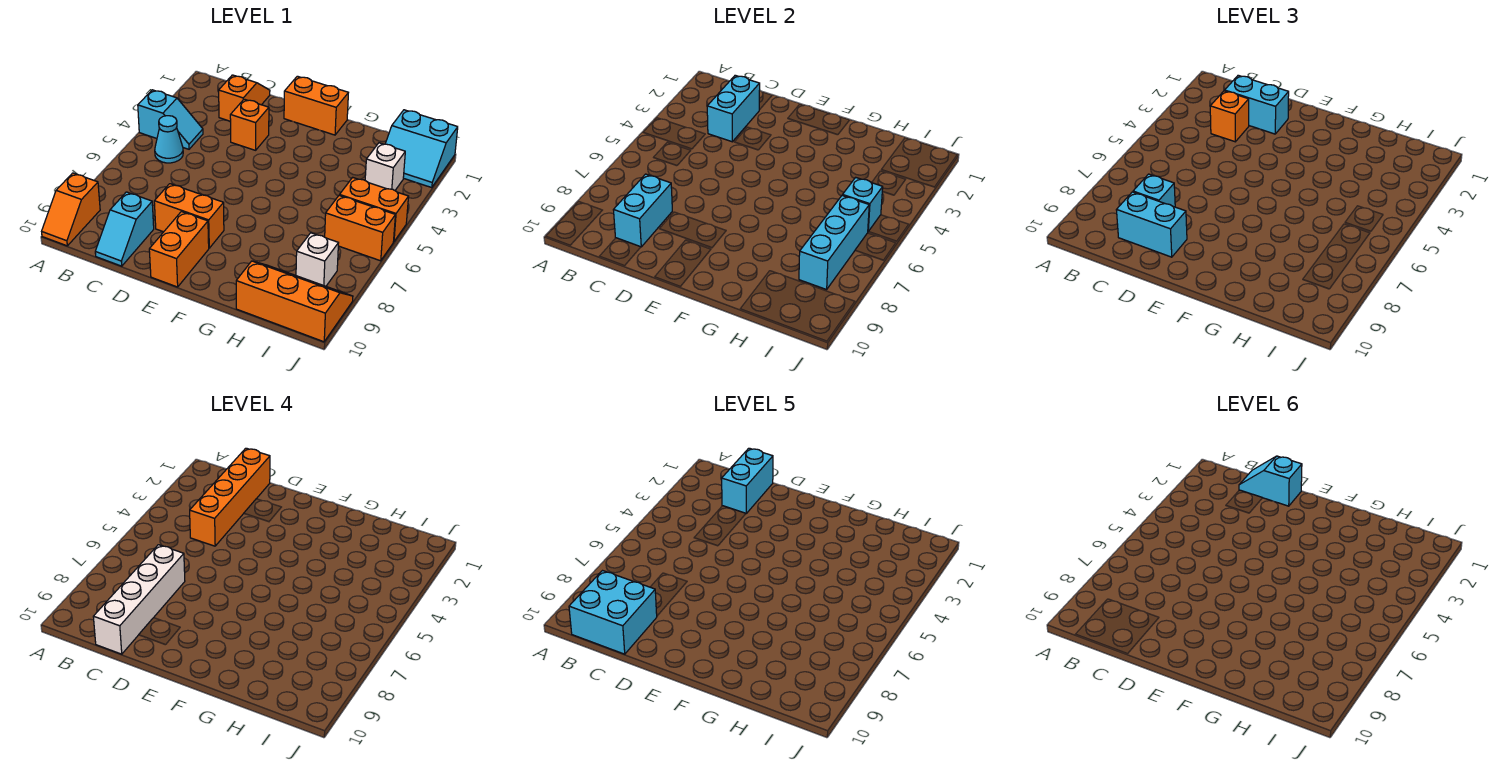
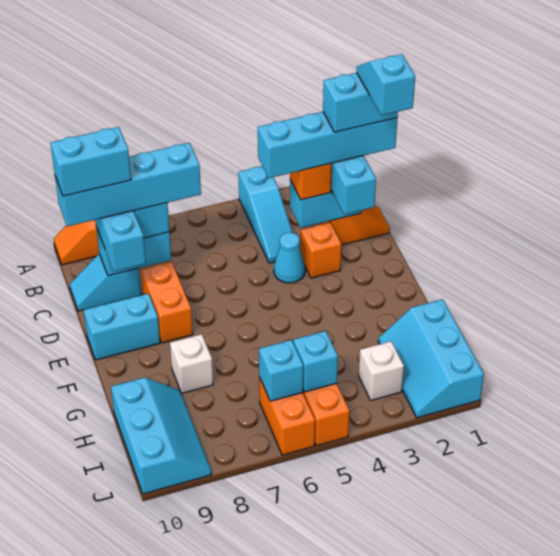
cyan 1x2 slope [138,90,203,149] -> cyan 1x3 slope [238,166,293,263]
cyan 1x1 cone [155,116,183,163] -> cyan 1x1 cone moved to [274,232,305,283]
cyan 2x2 brick [569,571,657,654] -> cyan 1x2 brick [51,127,131,196]
orange 1x4 brick [190,448,270,546] -> cyan 1x4 brick [258,112,397,178]
white 1x4 brick [93,545,185,654] -> cyan 1x4 brick [55,143,201,226]
orange 1x2 brick [284,76,348,135] -> none
orange 1x2 brick [149,212,209,287] -> cyan 1x2 brick [84,294,160,360]
orange 2x3 slope [236,261,353,342] -> cyan 2x3 slope [111,377,211,494]
cyan 2x2 slope [385,110,458,188] -> cyan 2x3 slope [378,299,484,418]
cyan 1x3 brick [799,195,869,290] -> cyan 1x1 brick [259,340,303,401]
white 1x1 brick [296,233,338,286] -> white 1x1 brick moved to [170,334,213,393]

